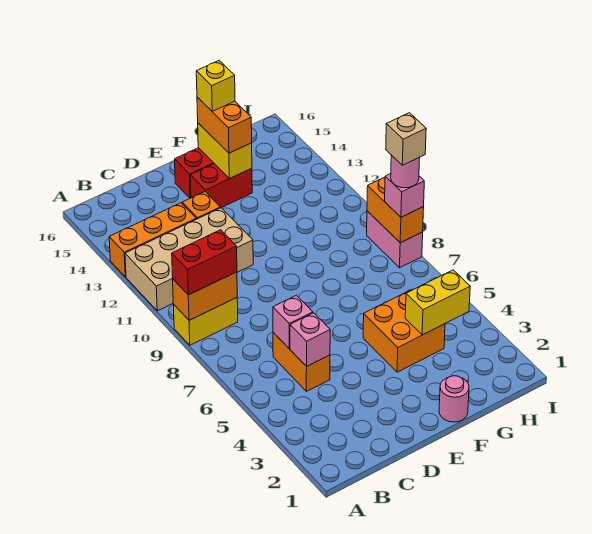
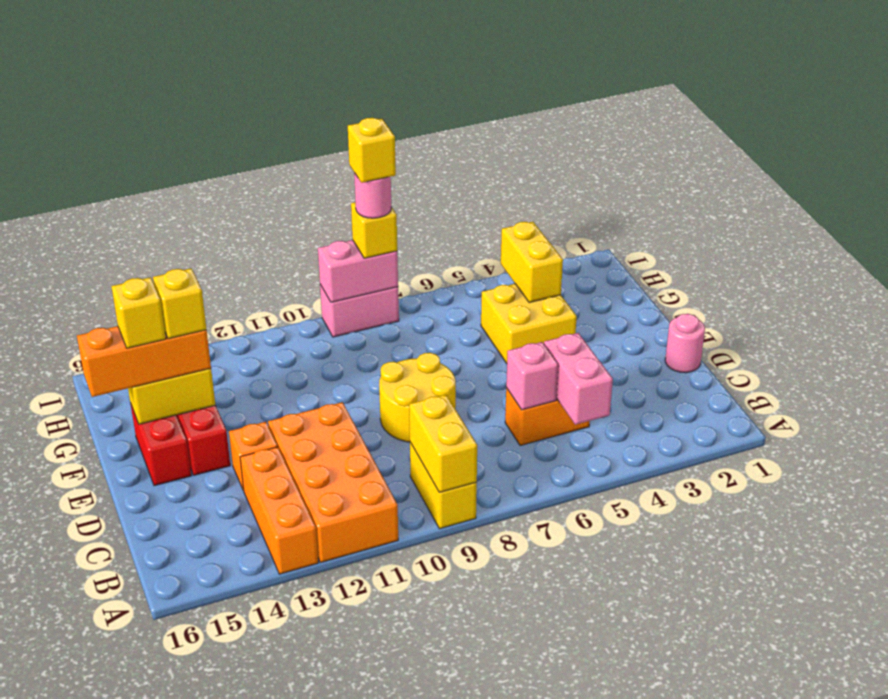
orange 1x2 brick [173,272,237,320] -> yellow 1x2 brick [409,395,477,493]
red 1x2 brick [172,230,237,295] -> none
tan 2x4 brick [125,208,253,311] -> orange 2x4 brick [268,402,398,563]
pink 1x1 brick [290,313,330,367] -> pink 1x2 brick [544,333,613,425]
none -> yellow 2x2 round brick [379,353,456,442]
pink 1x1 round brick [439,376,469,422] -> pink 1x1 round brick moved to [665,314,705,373]
orange 2x2 brick [363,290,445,372] -> yellow 2x2 brick [481,284,577,363]
orange 1x2 brick [197,97,252,153] -> orange 1x3 brick [77,326,211,397]
none -> yellow 1x1 brick [153,268,207,339]
orange 1x2 brick [367,177,424,243] -> pink 1x2 brick [318,240,398,302]
pink 1x1 brick [385,174,424,217] -> yellow 1x1 brick [351,202,397,258]
tan 1x1 brick [386,113,426,165] -> yellow 1x1 brick [348,118,396,183]

